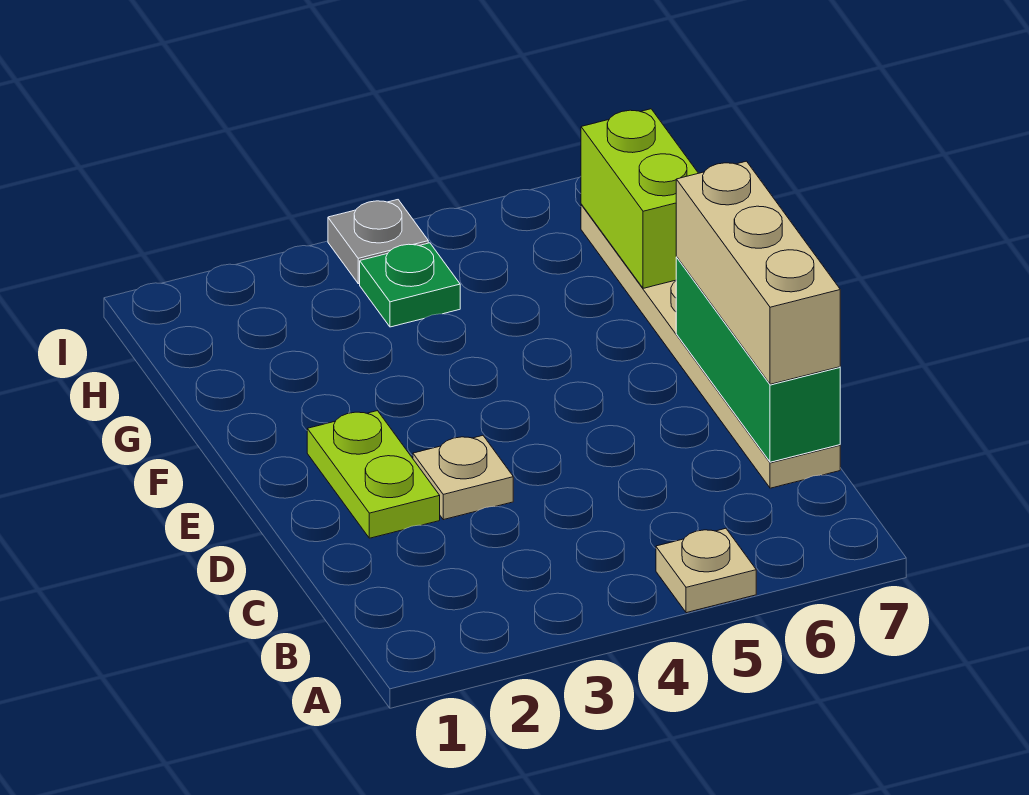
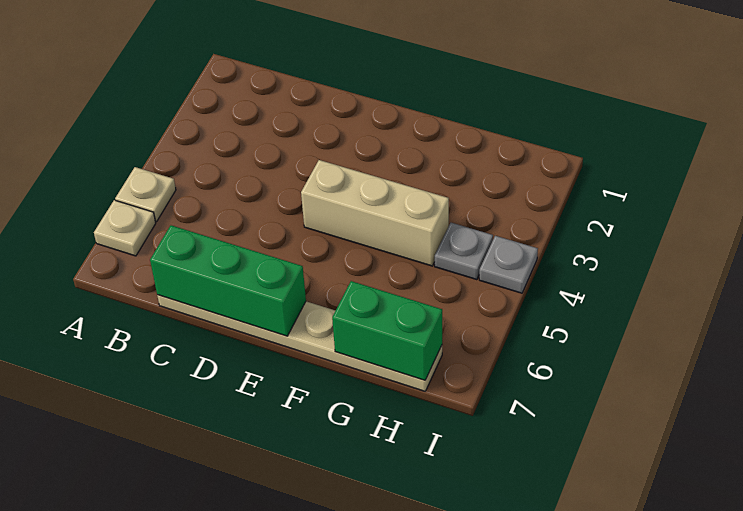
tan 1x3 brick [676,161,840,384] -> tan 1x3 brick moved to [301,160,449,266]
lime 1x2 plate [307,411,440,538] -> none
tan 1x1 plate [413,436,513,520] -> tan 1x1 plate moved to [94,200,156,256]
lime 1x2 brick [581,109,698,288] -> green 1x2 brick [332,281,442,380]
green 1x1 plate [360,243,460,327] -> grey 1x1 plate [435,223,493,280]

